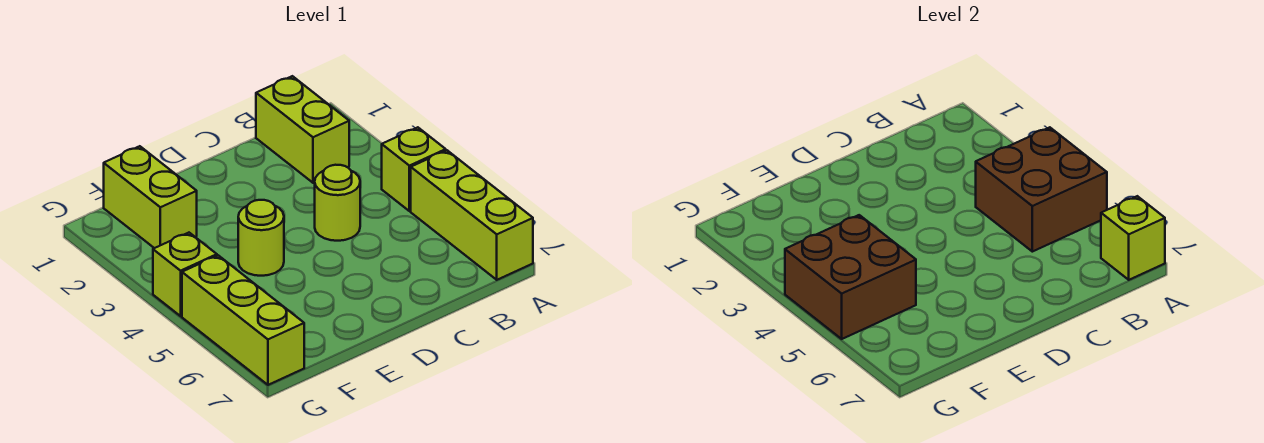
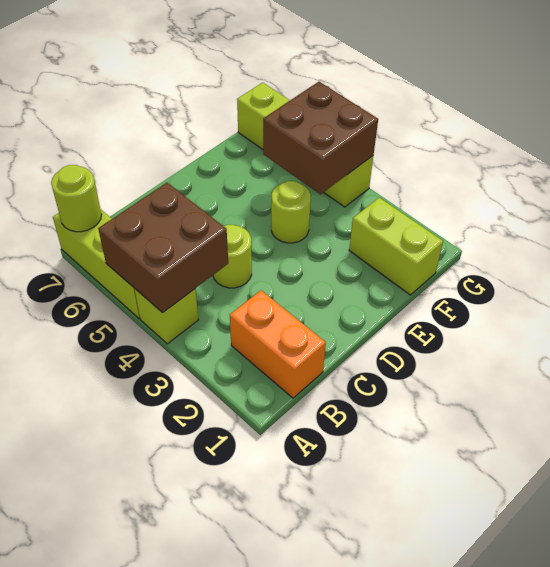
lime 1x1 brick [1101,196,1165,280] -> lime 1x1 round brick [51,165,102,232]
lime 1x2 brick [256,76,349,183] -> orange 1x2 brick [230,290,326,398]

